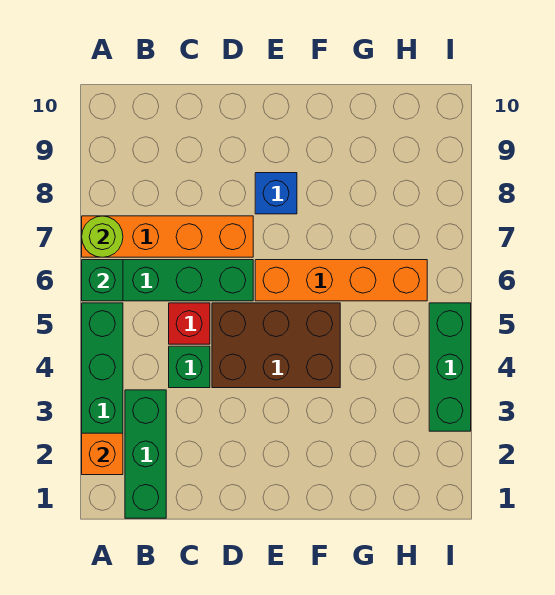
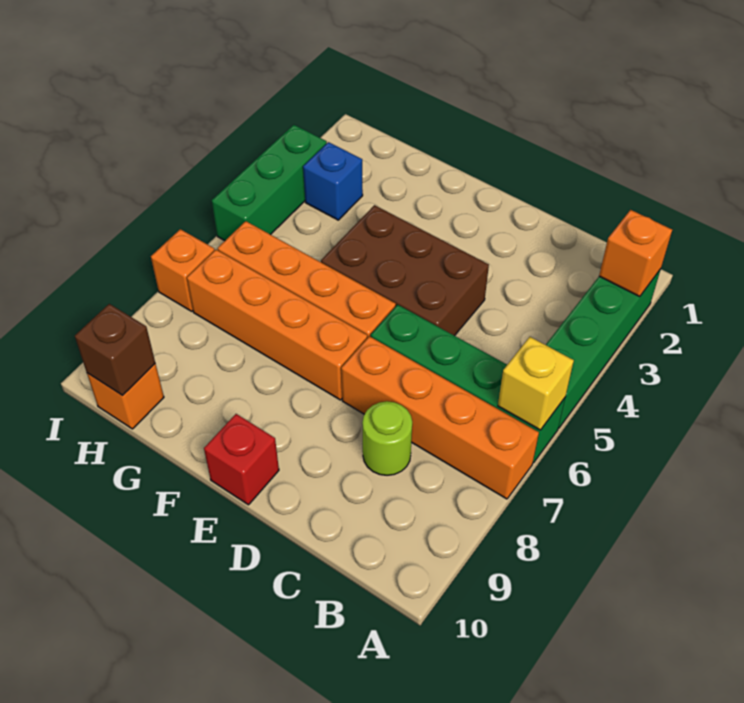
green 1x1 brick [82,260,123,301] -> yellow 1x1 brick [498,337,574,430]
lime 1x1 round brick [82,216,123,257] -> lime 1x1 round brick moved to [362,401,412,475]
green 1x3 brick [125,390,166,518] -> none
green 1x1 brick [169,346,210,388] -> none
red 1x1 brick [169,303,210,344] -> red 1x1 brick moved to [204,414,279,505]
none -> orange 1x4 brick [187,250,367,400]
blue 1x1 brick [255,173,297,214] -> blue 1x1 brick moved to [303,142,363,220]
none -> orange 1x1 brick [87,364,164,429]
none -> brown 1x1 brick [75,304,155,396]
none -> orange 1x1 brick [151,229,215,311]

